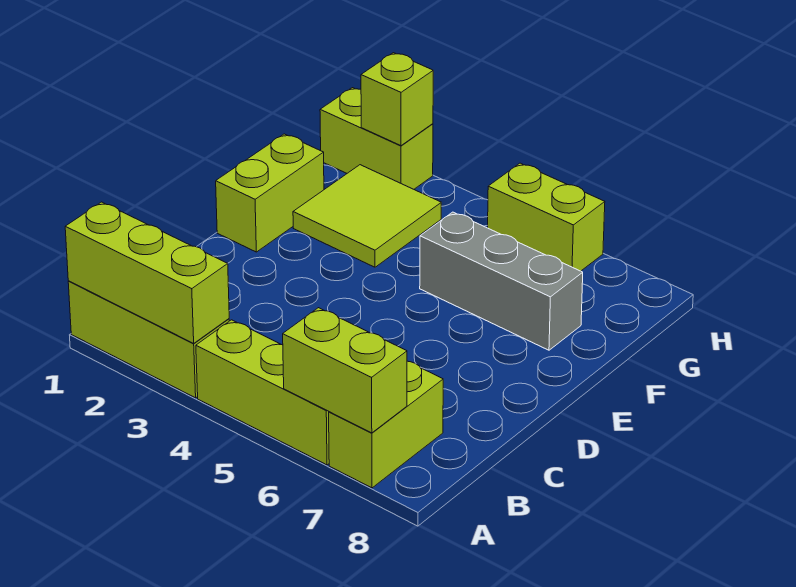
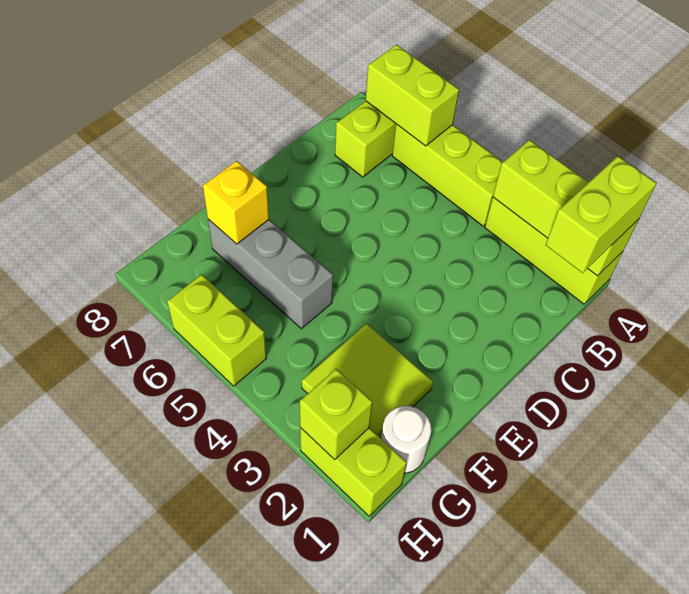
lime 1x2 brick [216,134,324,252] -> lime 1x2 brick moved to [546,156,656,273]
none -> yellow 1x1 brick [203,161,269,244]
none -> white 1x1 round brick [381,406,431,473]

